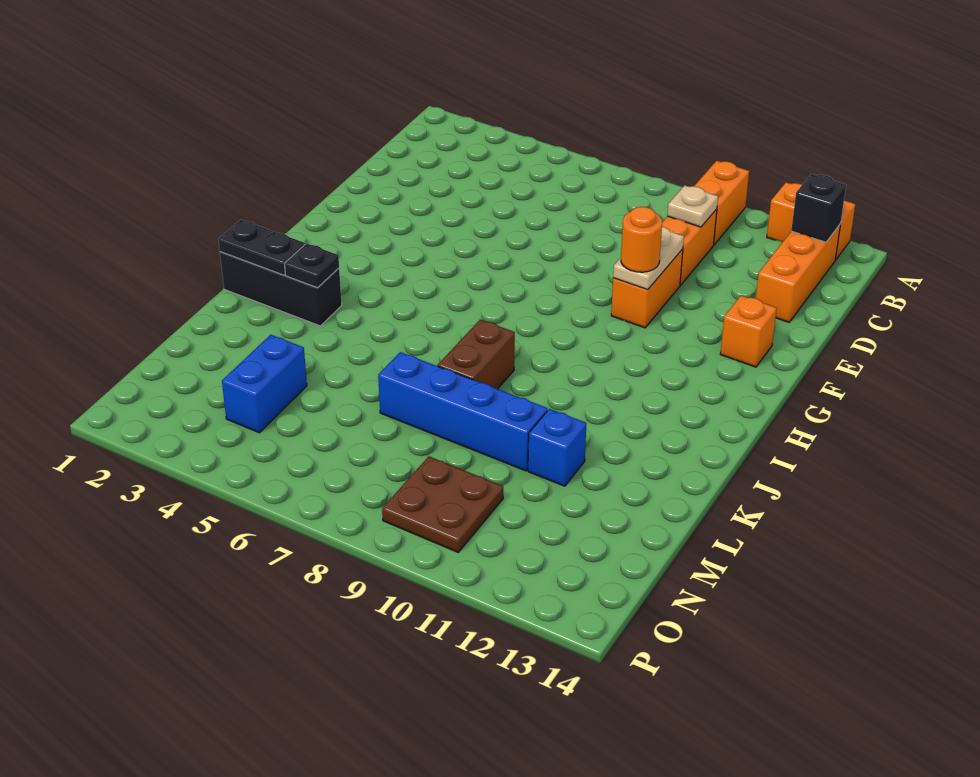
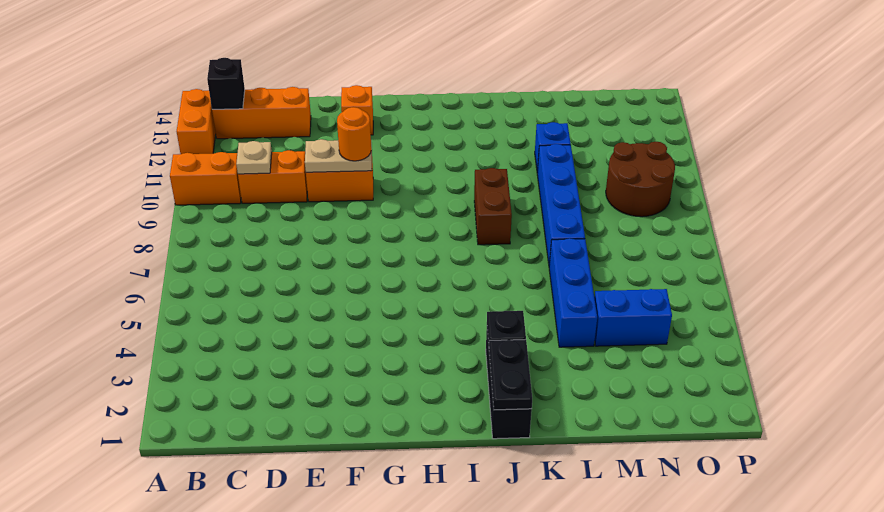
brown 1x2 brick [438,320,515,389] -> brown 1x2 brick turned to [474,168,512,245]
none -> blue 1x3 brick [549,238,597,347]
brown 2x2 plate [382,456,503,552] -> brown 2x2 round brick [606,142,675,217]

